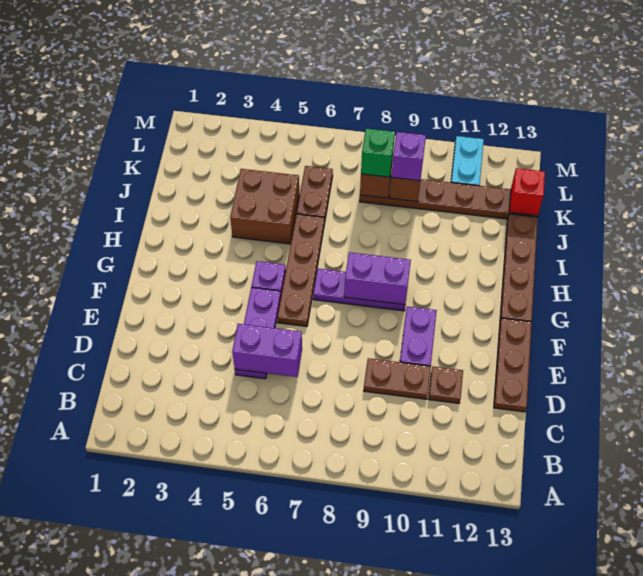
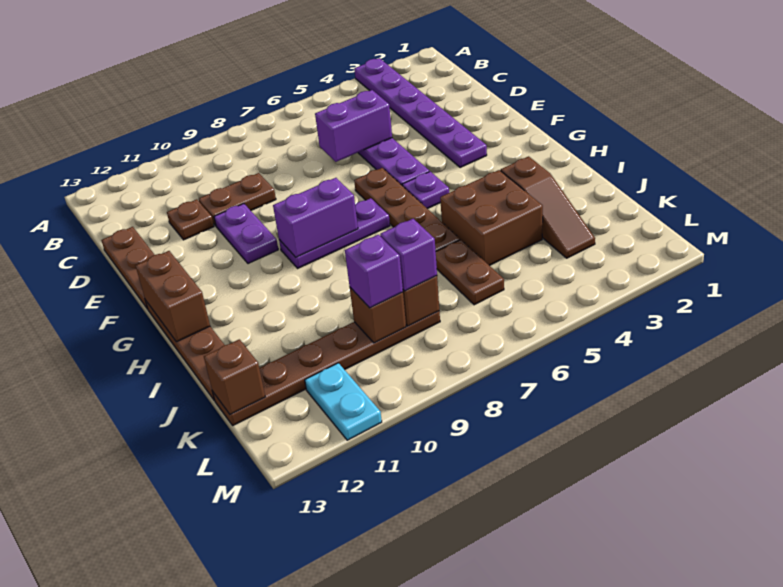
none -> purple 1x6 plate [354,58,487,168]
none -> brown 1x2 brick [136,251,210,342]
none -> brown 1x3 slope [501,156,595,258]
green 1x1 brick [361,128,395,177] -> purple 1x1 brick [380,219,437,291]
red 1x1 brick [509,168,545,216] -> brown 1x1 brick [204,339,265,415]

